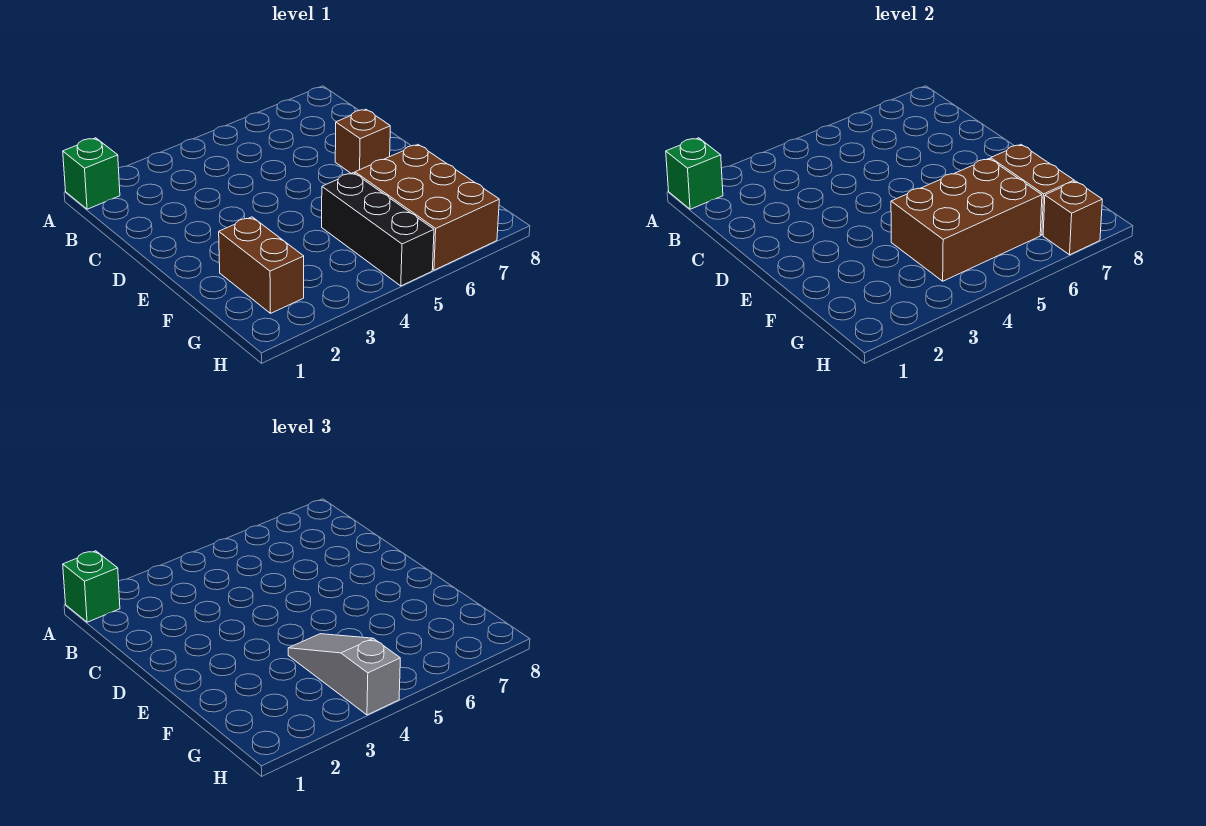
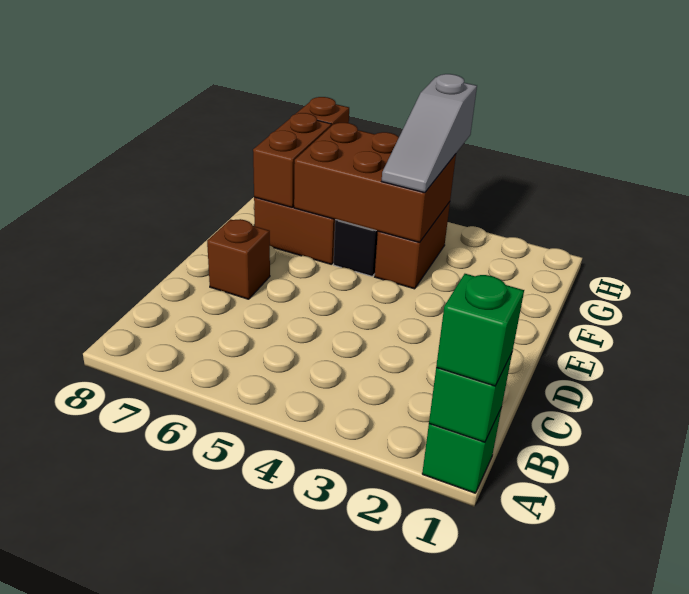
brown 1x2 brick [219,217,304,313] -> brown 1x2 brick moved to [375,202,450,289]

